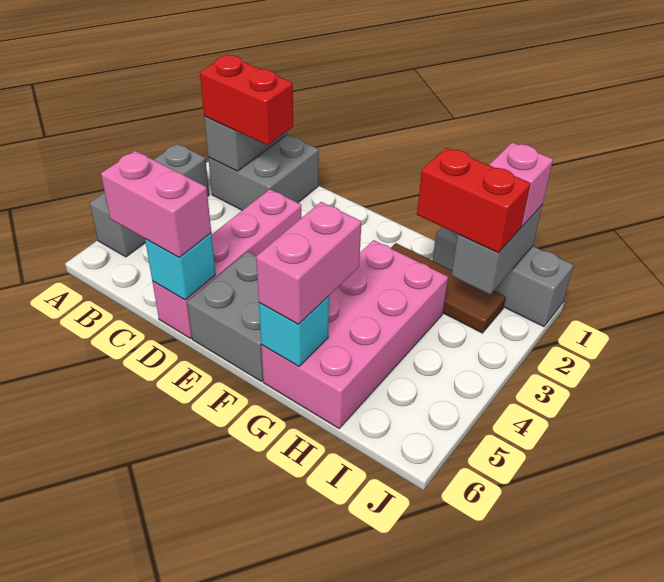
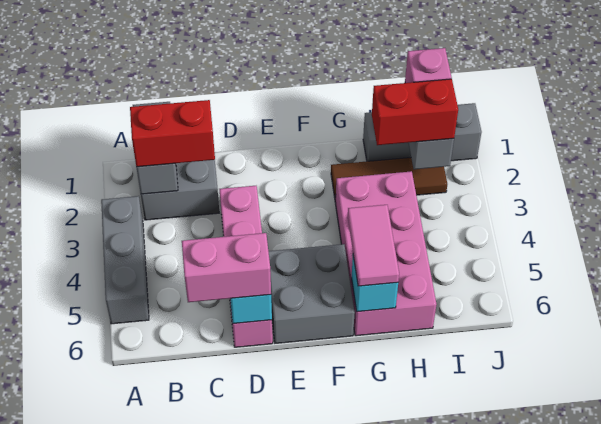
pink 1x2 brick [256,202,361,324] -> pink 1x2 tile [348,205,399,286]

